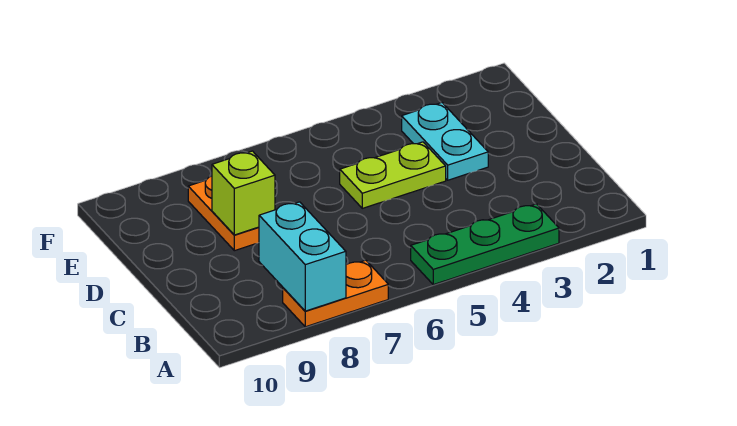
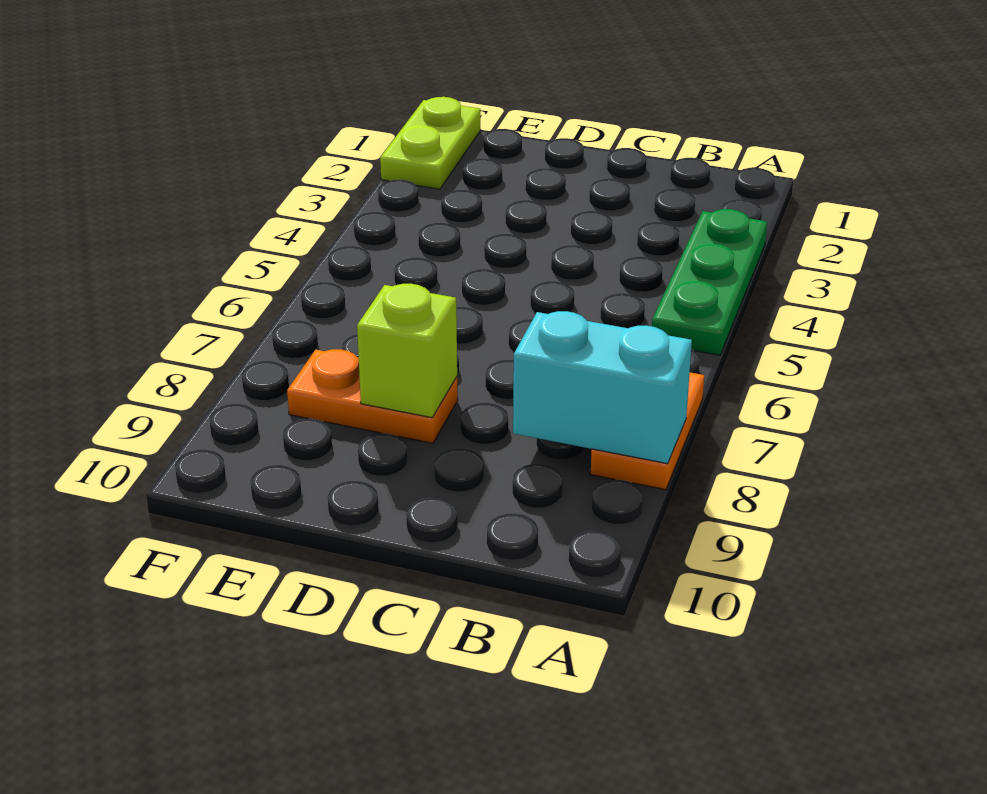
cyan 1x2 plate [402,103,488,180] -> none
lime 1x2 plate [340,142,446,208] -> lime 1x2 plate moved to [380,97,481,189]

